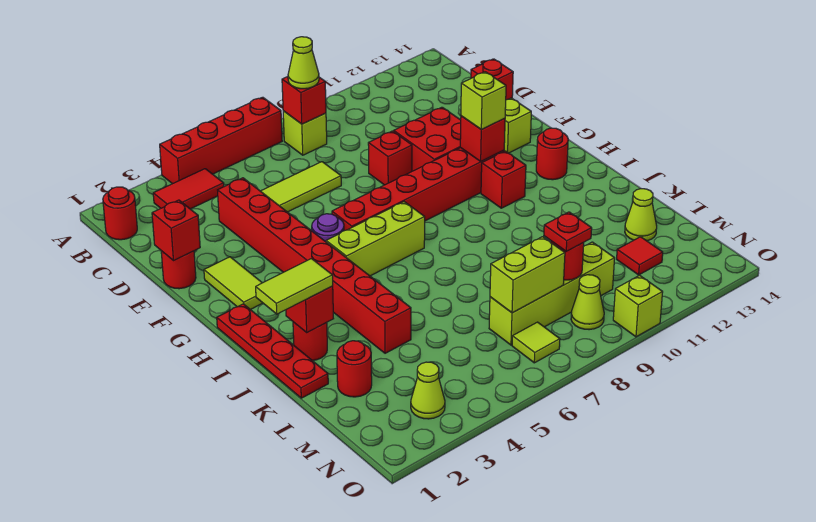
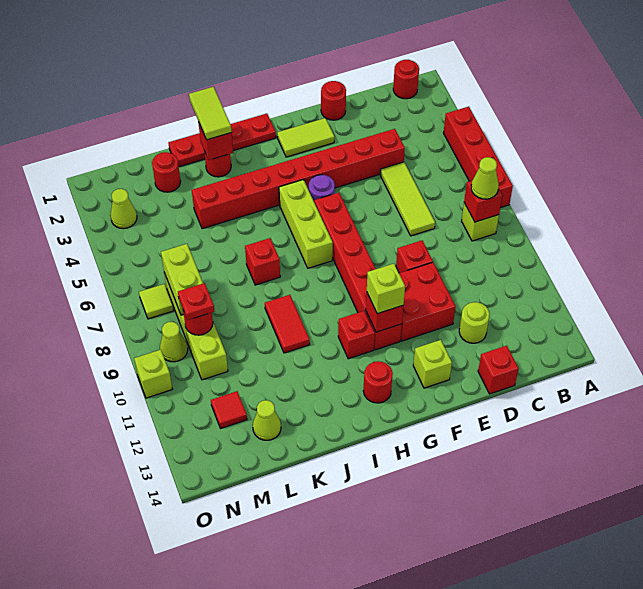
red 1x2 tile [153,169,224,209] -> red 1x2 tile moved to [265,295,310,353]
none -> lime 1x1 round brick [459,302,490,343]
red 1x1 brick [152,200,200,260] -> red 1x1 brick moved to [245,238,280,285]

